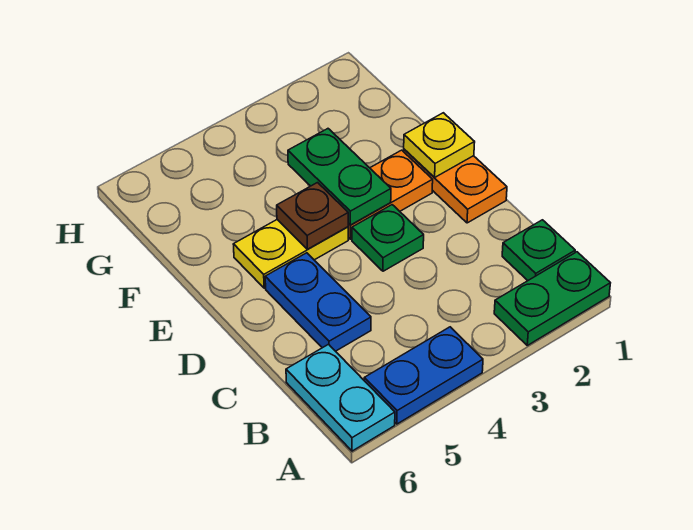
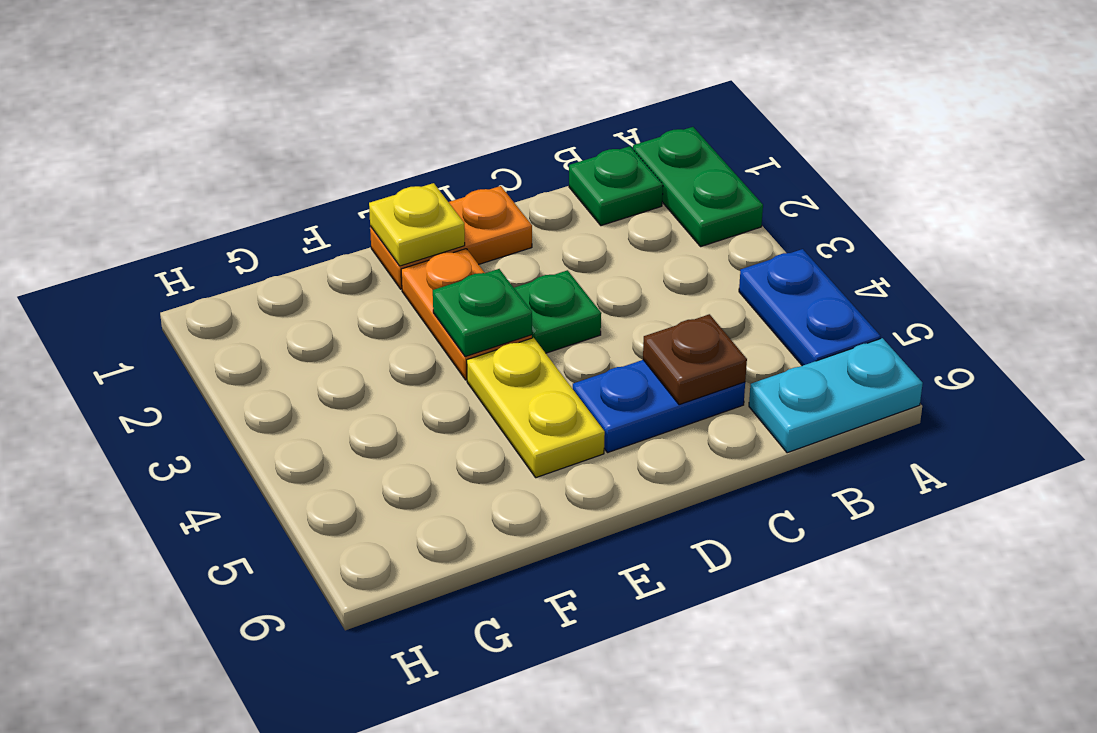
green 1x2 plate [288,129,391,225] -> green 1x1 plate [433,269,532,357]
brown 1x1 plate [277,183,348,249] -> brown 1x1 plate moved to [643,314,747,405]

